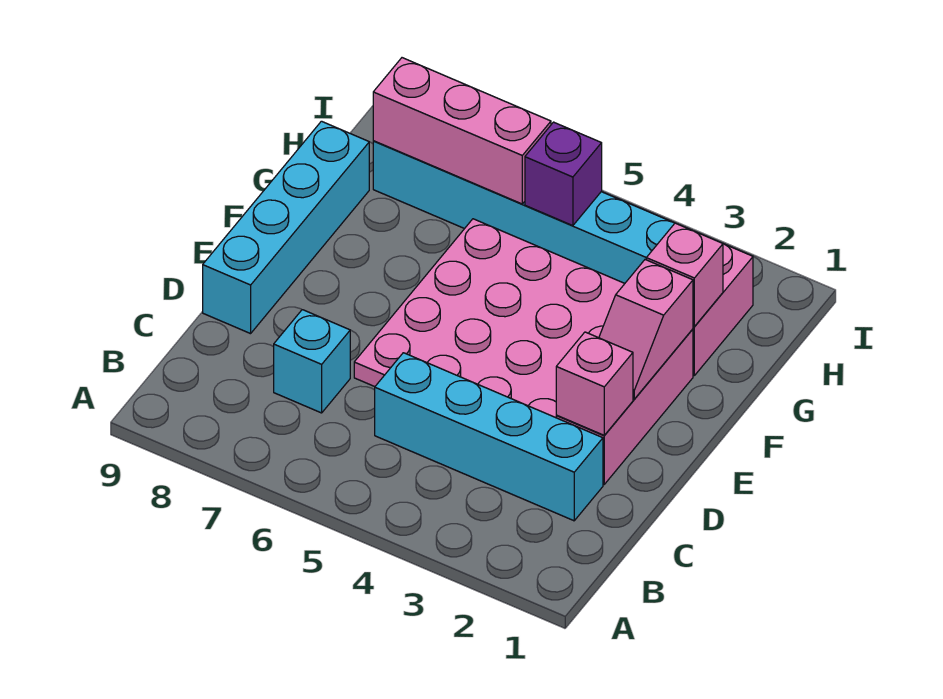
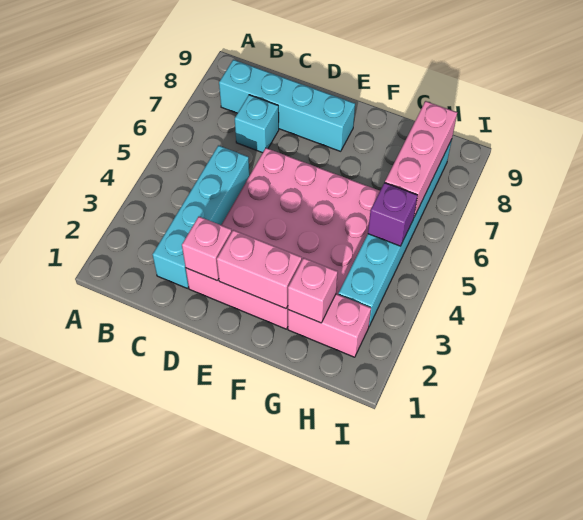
cyan 1x4 brick [203,121,369,334] -> cyan 1x4 brick moved to [219,60,355,151]
pink 1x2 slope [599,260,693,399] -> pink 1x2 brick [217,230,302,309]

